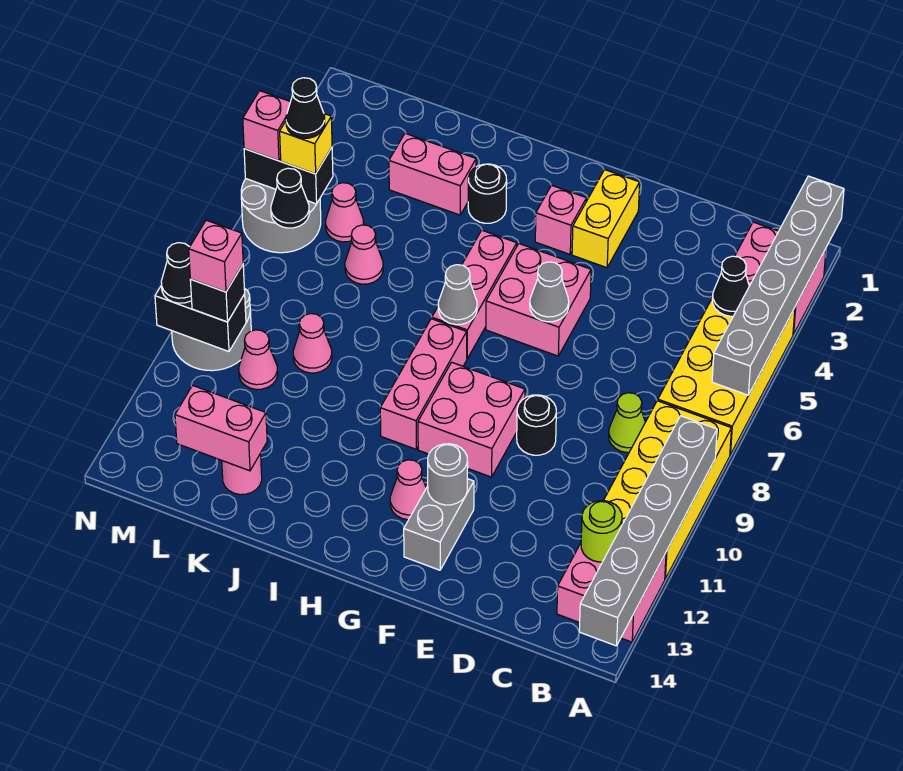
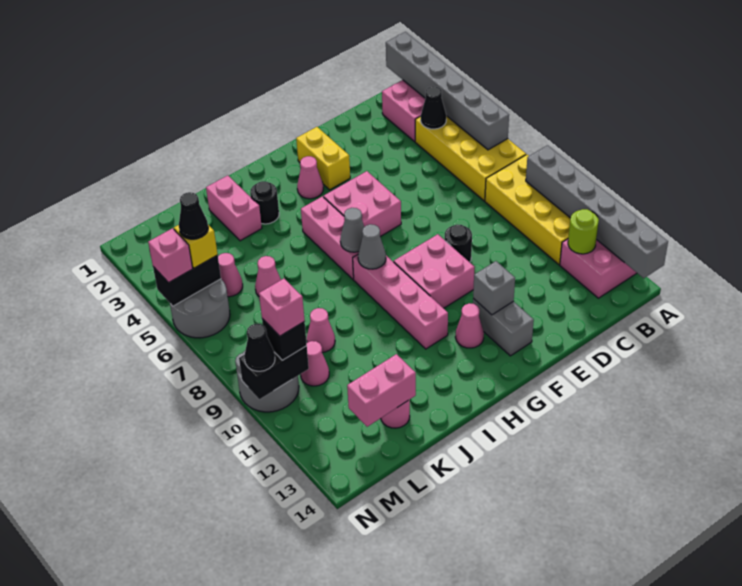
lime 1x1 cone [609,393,645,452] -> none
grey 1x1 cone [530,262,569,322] -> grey 1x1 cone moved to [358,224,386,269]
grey 1x1 round brick [428,444,468,505] -> grey 1x1 brick [473,261,515,315]
pink 1x1 brick [535,185,587,254] -> pink 1x1 cone [297,156,323,199]
pink 1x3 brick [380,319,467,449] -> pink 1x4 brick [353,255,448,349]
pink 1x2 brick [389,133,476,215] -> pink 1x2 brick turned to [206,175,262,241]
black 1x1 cone [271,168,309,228] -> none

